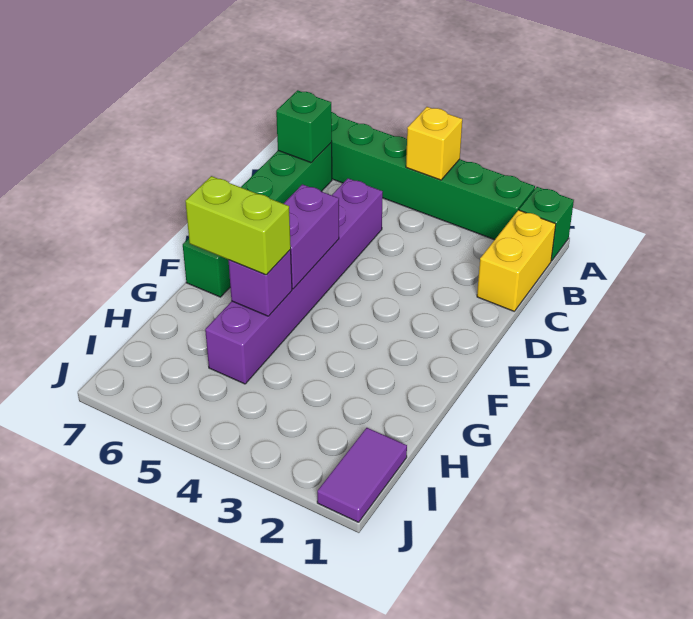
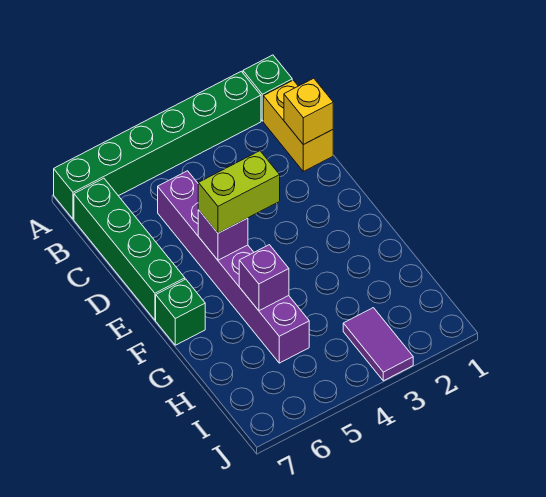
yellow 1x1 brick [406,107,462,180] -> yellow 1x1 brick moved to [284,78,333,145]
green 1x1 brick [276,90,332,163] -> none
purple 1x2 brick [284,184,339,289] -> purple 1x1 brick [198,210,248,260]
lime 1x2 brick [185,176,291,275] -> lime 1x2 brick moved to [198,151,280,233]
purple 1x2 tile [317,428,407,522] -> purple 1x2 tile moved to [343,308,413,381]

